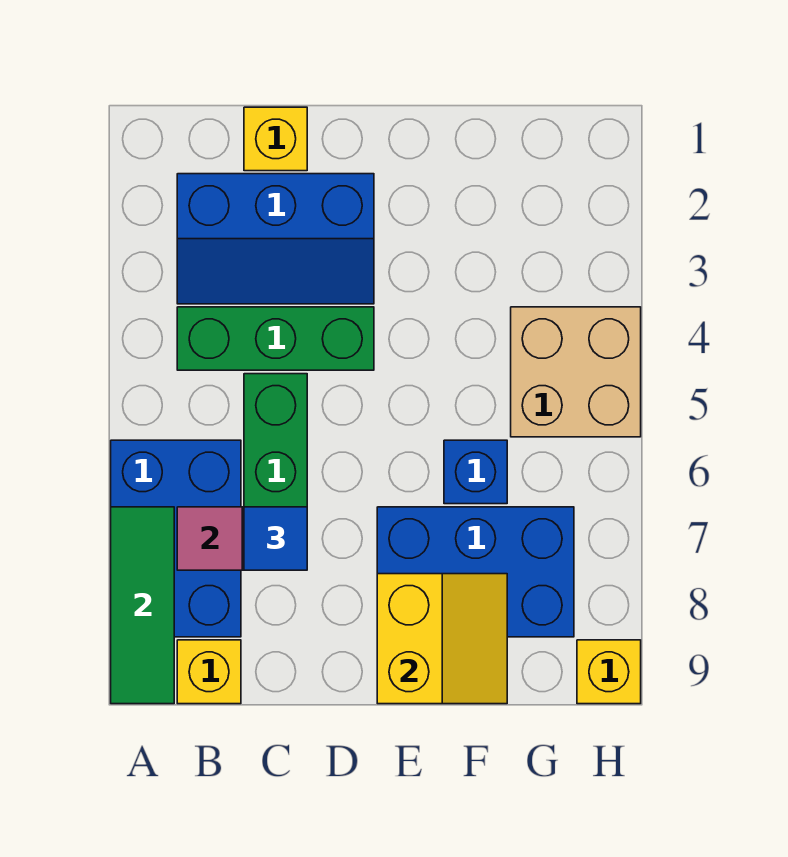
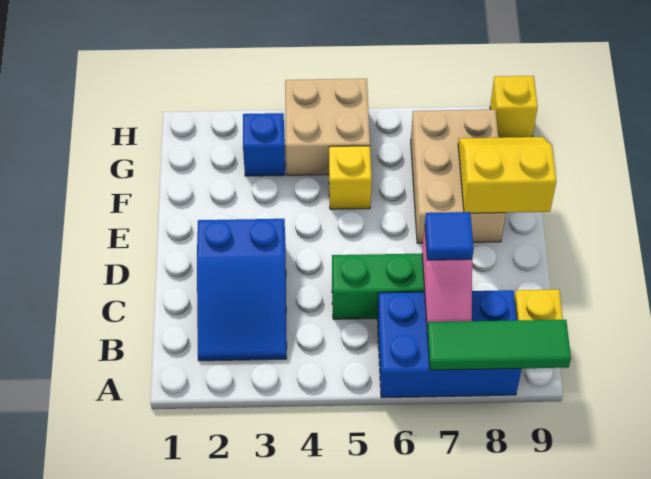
blue 2x3 slope [177,174,374,304] -> blue 2x3 slope turned to [197,219,287,361]
green 1x3 brick [177,307,374,370] -> none
yellow 1x1 brick [244,107,307,171] -> yellow 1x1 brick moved to [329,146,372,209]
blue 2x3 brick [377,507,574,637] -> tan 2x3 brick [411,110,506,243]
blue 1x1 brick [444,440,507,504] -> blue 1x1 brick moved to [243,113,285,176]

